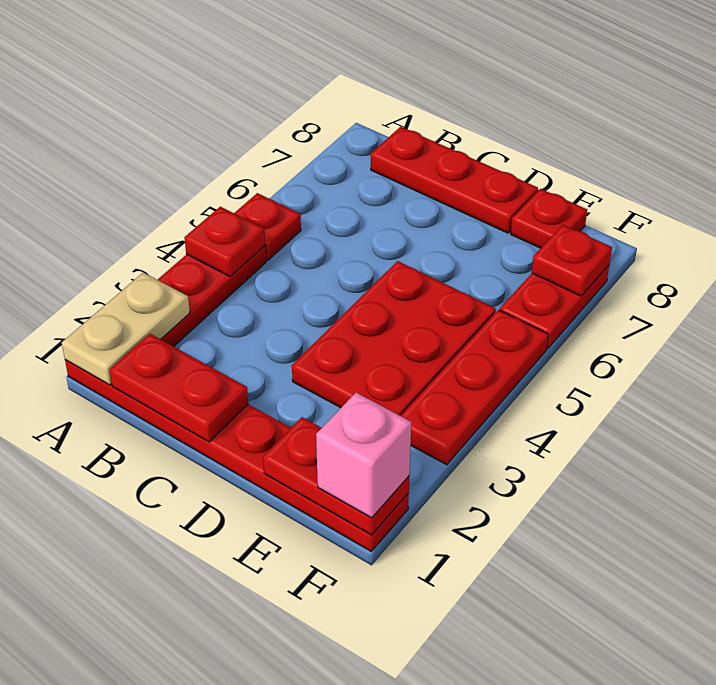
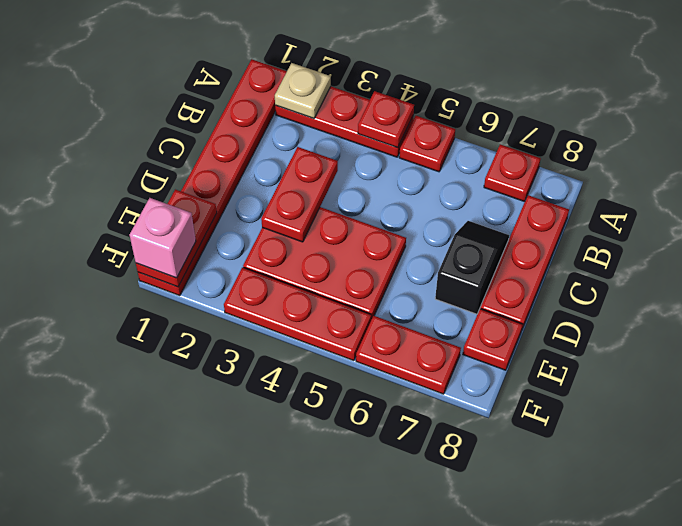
tan 1x2 plate [62,273,190,385] -> tan 1x1 plate [275,63,331,119]
red 1x2 plate [110,334,248,442] -> red 1x2 plate moved to [261,147,338,242]
none -> black 1x2 slope [435,221,509,314]
red 1x1 plate [532,225,612,296] -> red 1x1 plate moved to [484,144,541,202]

